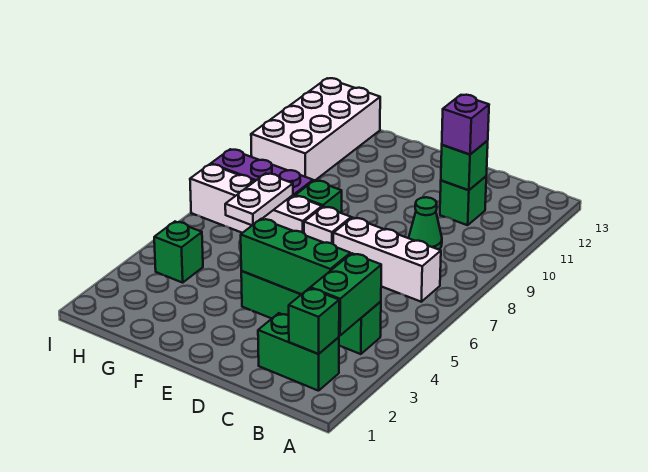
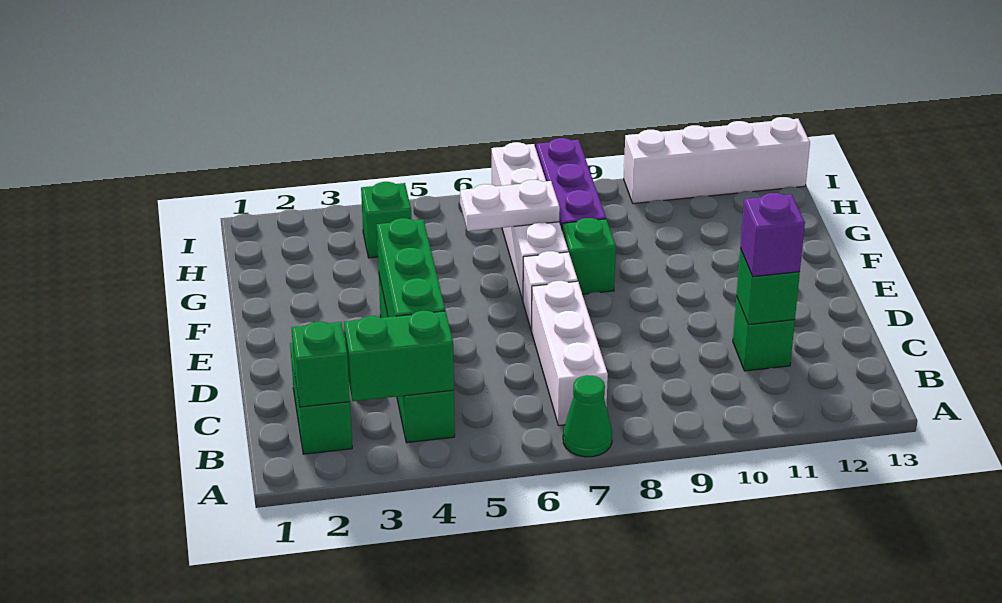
green 1x1 cone [409,197,442,250] -> green 1x1 cone moved to [563,375,612,457]
white 2x4 brick [251,78,380,181] -> white 1x4 brick [624,117,810,203]

